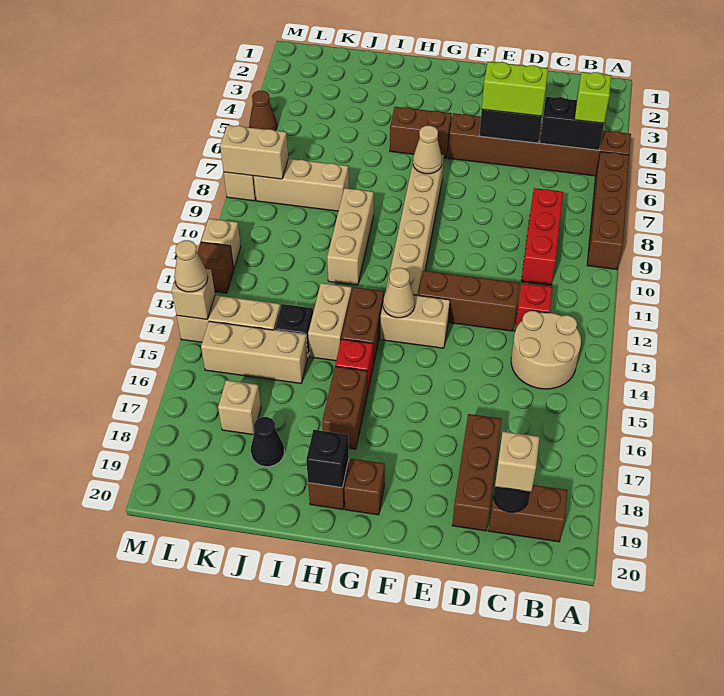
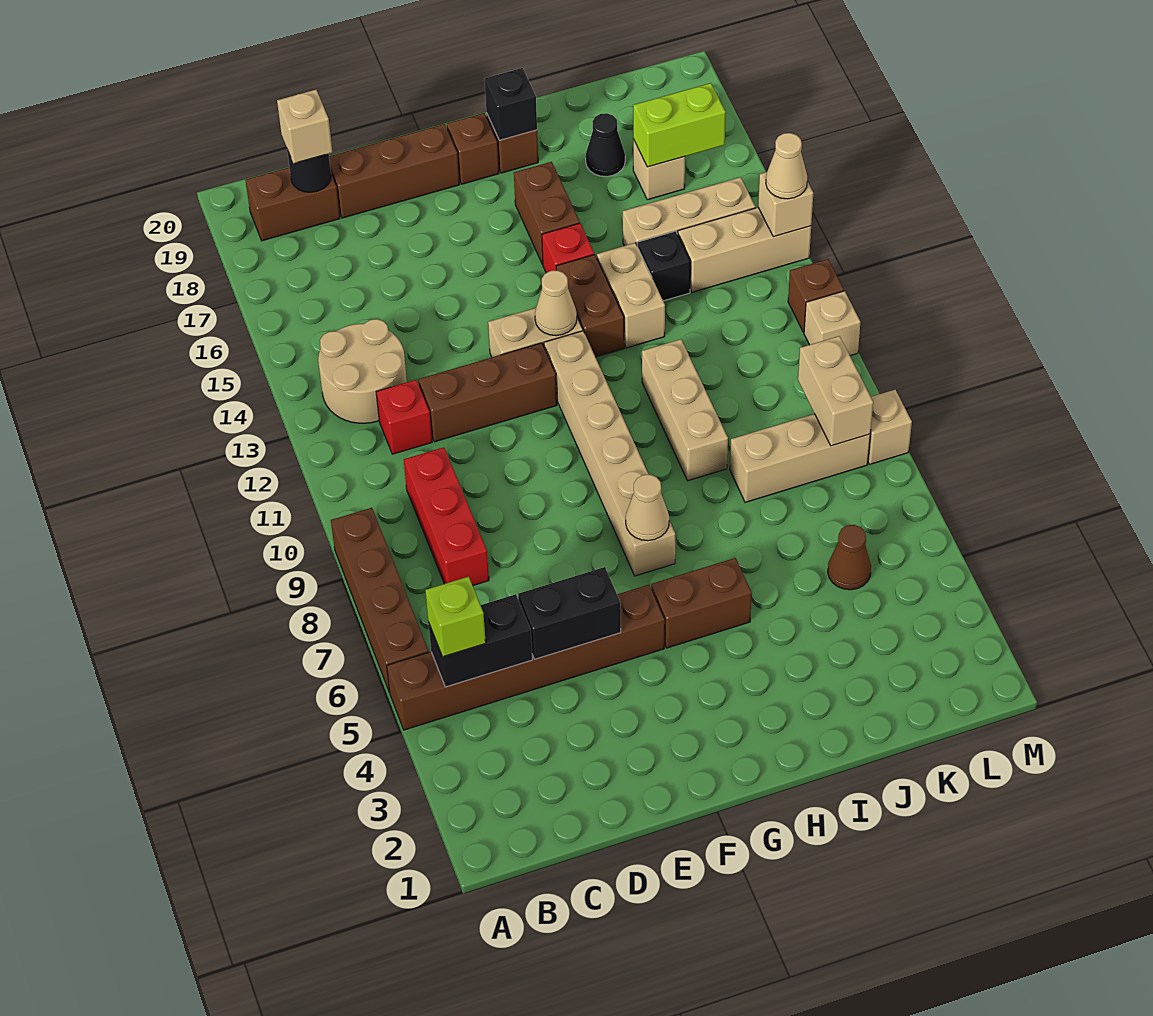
lime 1x2 brick [482,62,548,116] -> lime 1x2 brick moved to [633,83,726,167]
brown 1x3 brick [452,414,502,531] -> brown 1x3 brick turned to [329,124,460,218]
tan 1x2 brick [220,125,288,179] -> tan 1x2 brick turned to [798,336,873,446]
brown 1x1 cone [249,91,277,131] -> brown 1x1 cone moved to [828,525,871,590]

